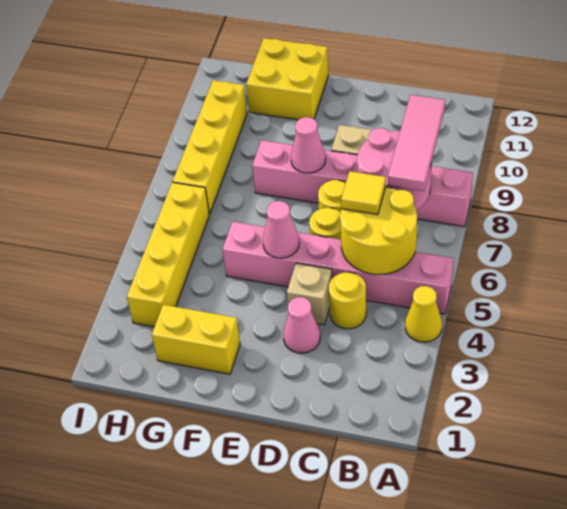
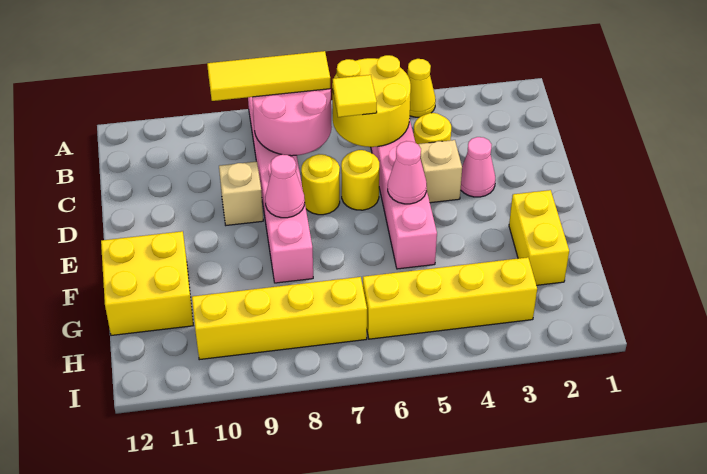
pink 1x3 tile [388,95,445,191] -> yellow 1x3 tile [207,51,330,101]

